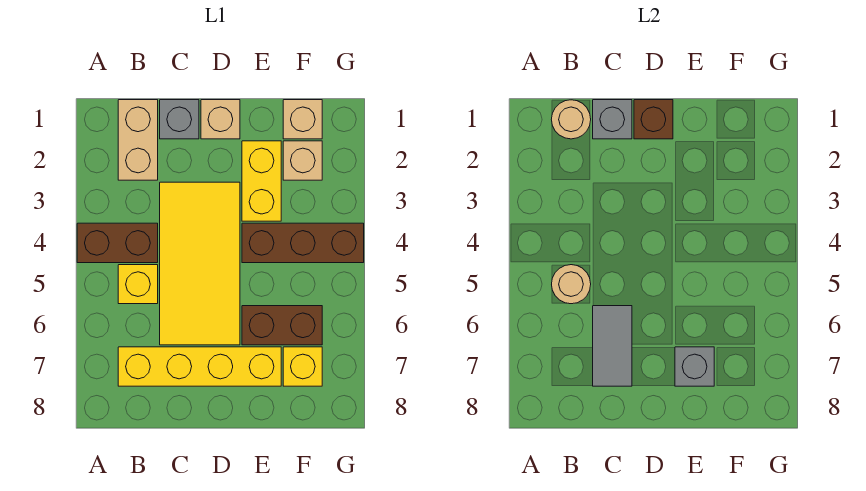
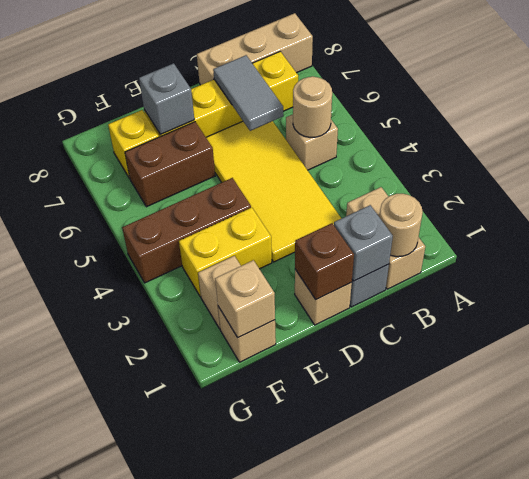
brown 1x2 brick [77,223,158,263] -> none
none -> tan 1x3 brick [197,13,313,85]
yellow 1x1 brick [118,265,158,304] -> tan 1x1 brick [286,114,338,170]
yellow 1x2 brick [242,141,281,221] -> yellow 1x2 brick turned to [179,207,272,297]
none -> tan 1x1 brick [215,260,275,338]

